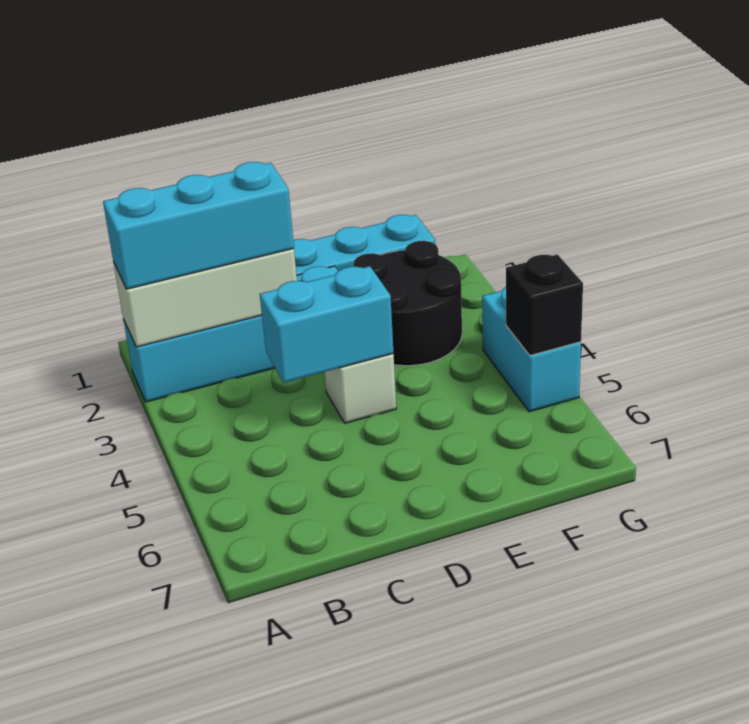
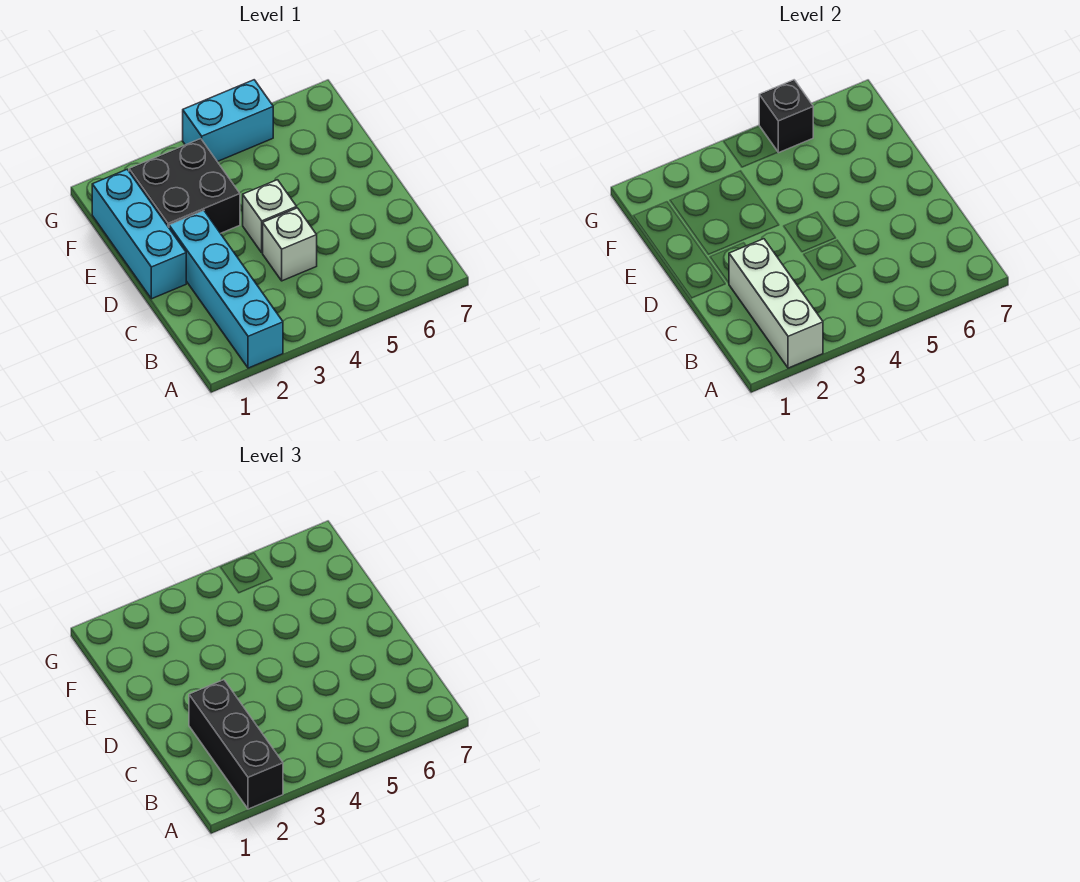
cyan 1x3 brick [103,162,294,289] -> black 1x3 brick [189,680,283,809]
none -> white 1x1 brick [263,208,317,281]
cyan 1x2 brick [260,266,394,383] -> none
black 2x2 round brick [354,241,462,366] -> black 2x2 brick [129,139,240,233]

